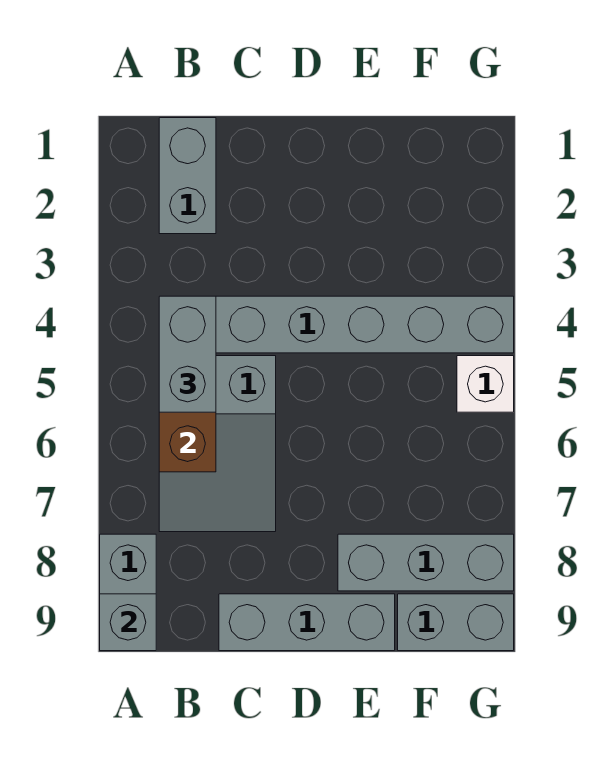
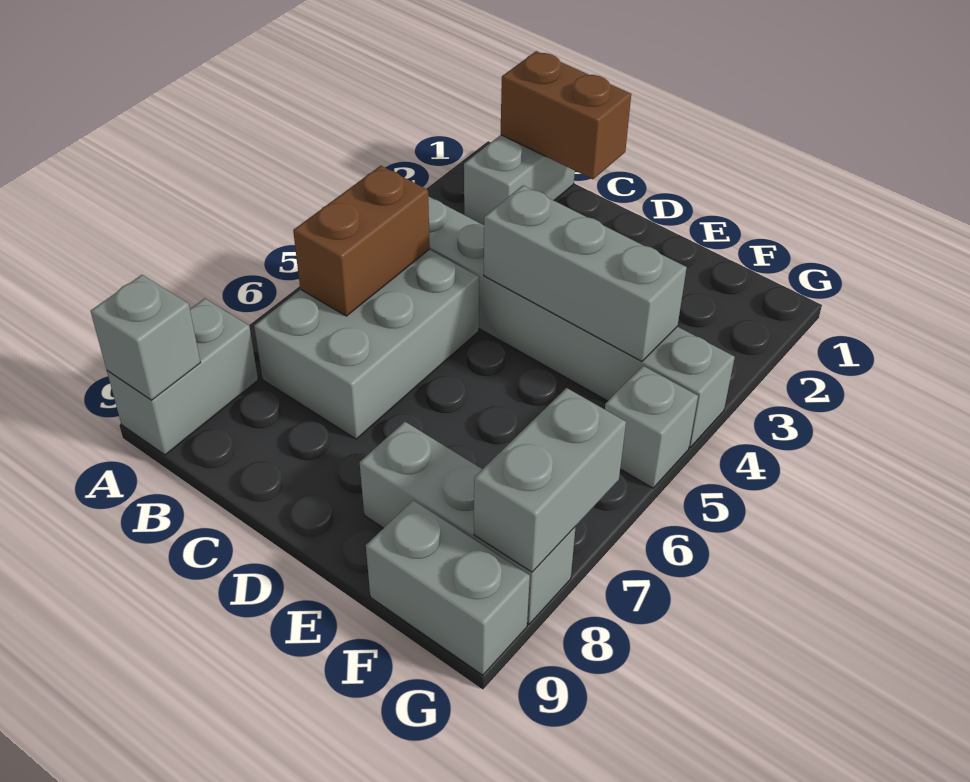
none -> brown 1x2 brick [501,51,631,179]
grey 1x2 brick [159,296,216,412] -> grey 1x2 brick moved to [474,388,626,572]
grey 2x3 slope [159,356,276,532] -> grey 2x3 brick [254,250,479,439]
grey 1x3 brick [219,594,395,651] -> grey 1x3 brick moved to [484,185,687,361]
white 1x1 brick [457,356,514,412] -> grey 1x1 brick [605,366,698,488]

